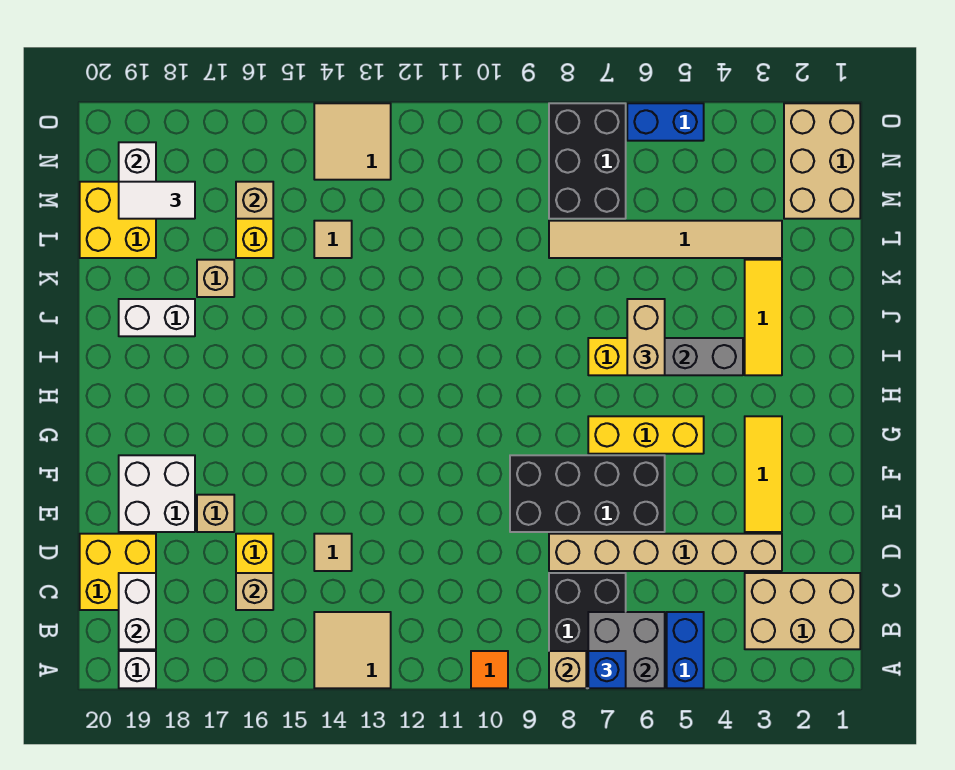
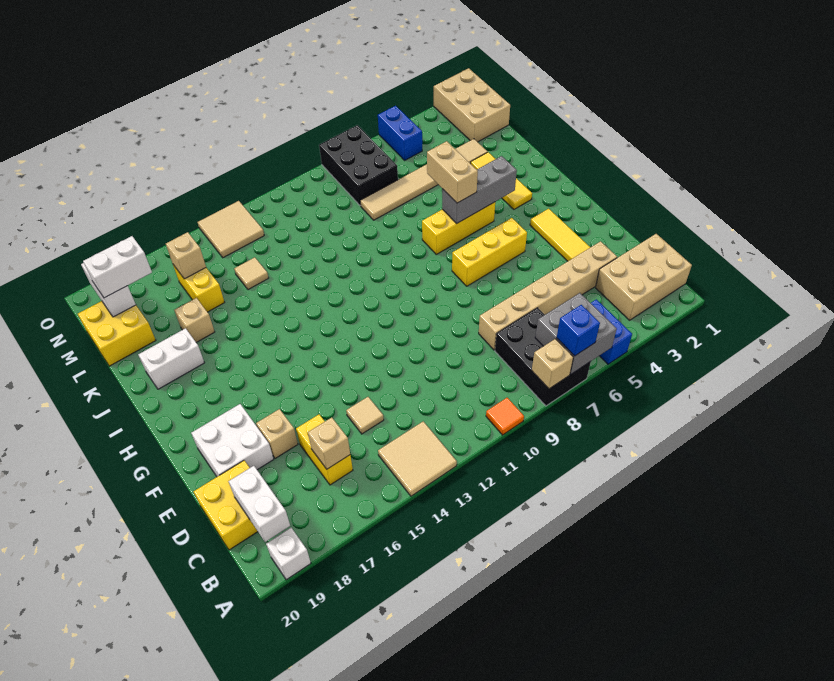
black 2x4 brick [510,455,665,532] -> none
white 1x2 tile [119,182,195,219] -> white 1x2 brick [83,236,152,298]
blue 1x2 brick [627,103,704,141] -> blue 1x2 brick turned to [378,106,422,160]

